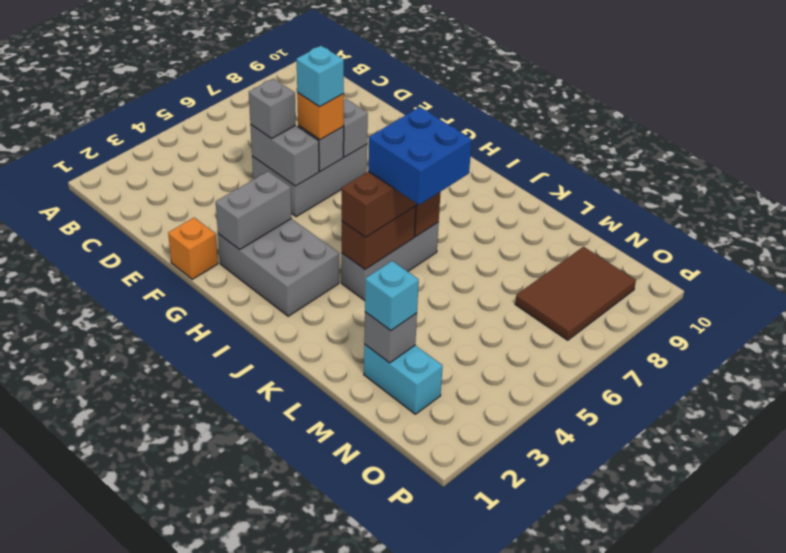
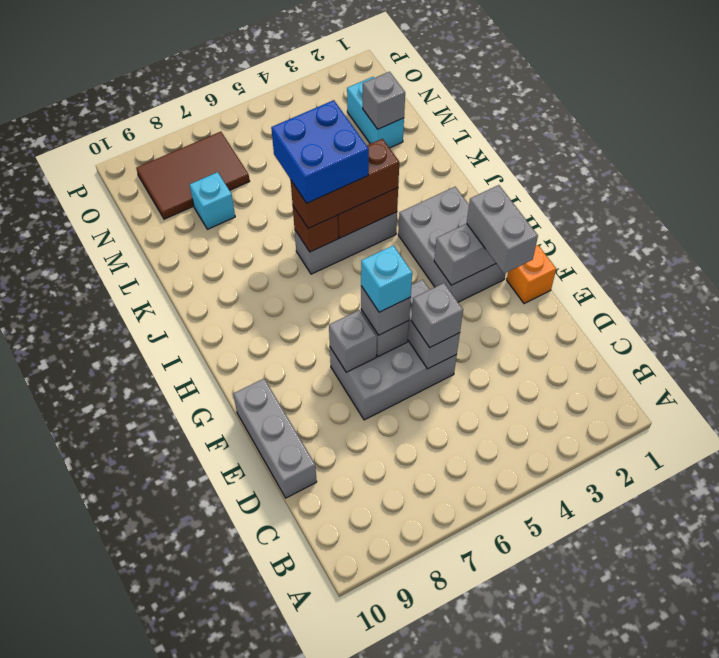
none -> grey 1x3 brick [233,379,317,498]
none -> grey 1x2 brick [467,185,538,274]
orange 1x1 brick [297,93,344,140] -> grey 1x1 brick [361,286,411,335]
cyan 1x1 brick [365,261,419,331] -> cyan 1x1 brick moved to [190,172,235,229]

